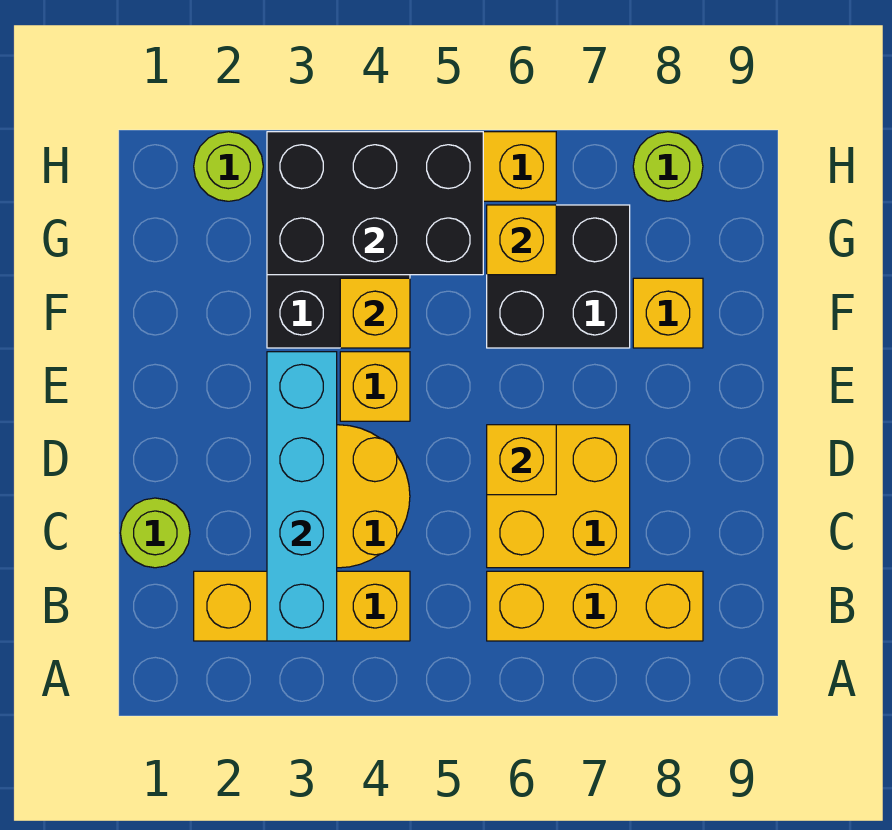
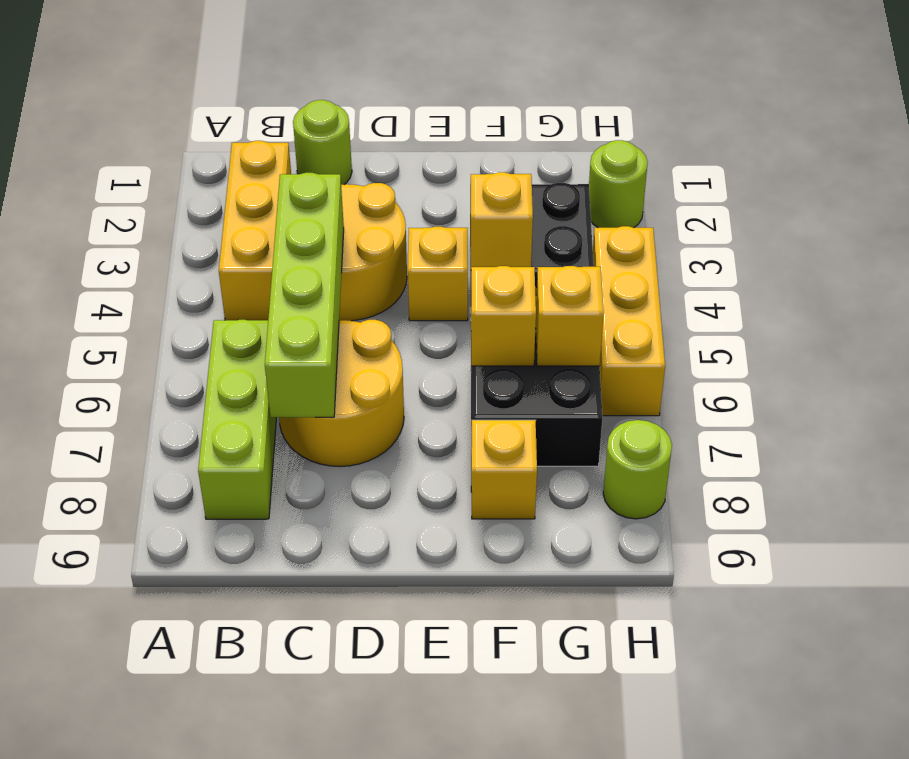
cyan 1x4 brick [267,352,337,641] -> none
yellow 1x3 brick [487,571,703,641] -> lime 1x3 brick [198,320,276,519]
none -> lime 1x4 brick [265,173,344,417]
yellow 2x2 brick [487,425,630,568] -> yellow 2x2 round brick [279,320,404,467]
yellow 1x1 brick [487,425,556,495] -> yellow 1x1 brick moved to [471,266,536,366]
black 2x3 brick [267,132,483,275] -> none

